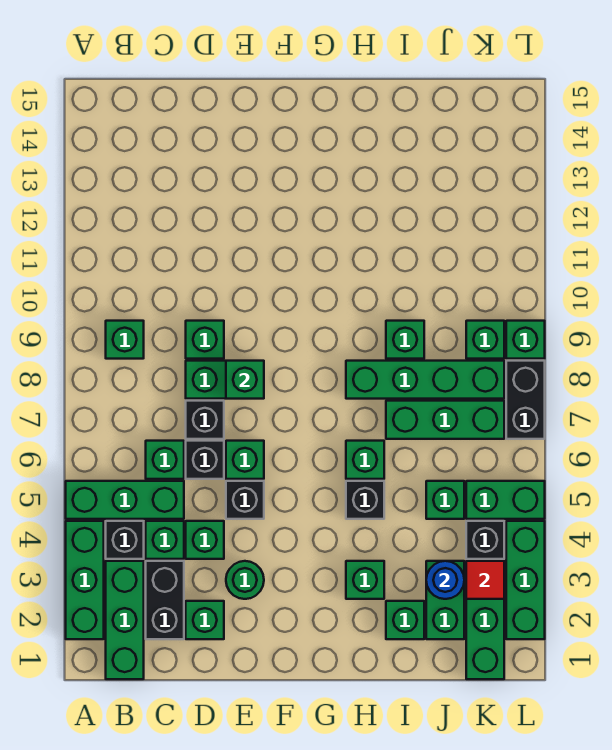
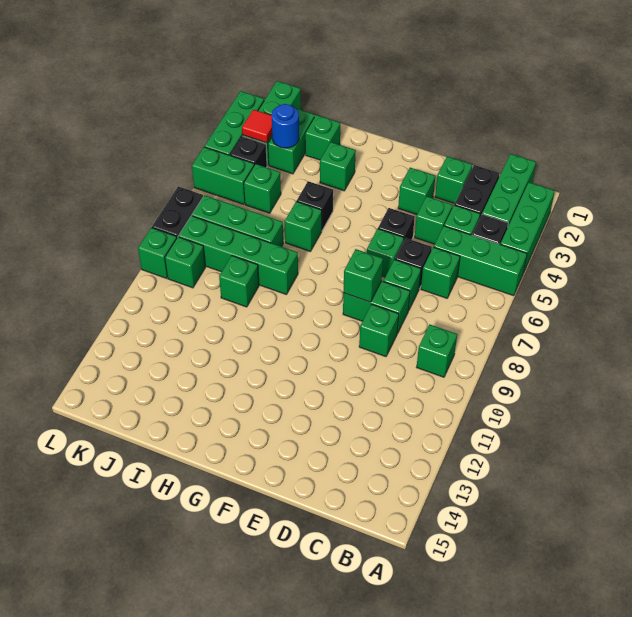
black 1x1 brick [186,401,224,439] -> green 1x1 brick [383,259,421,311]
green 1x1 round brick [226,561,264,599] -> green 1x1 brick [398,168,435,215]

